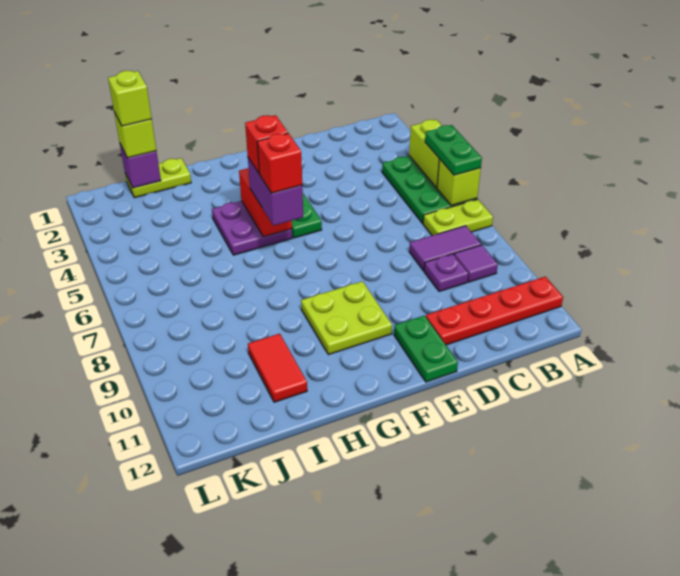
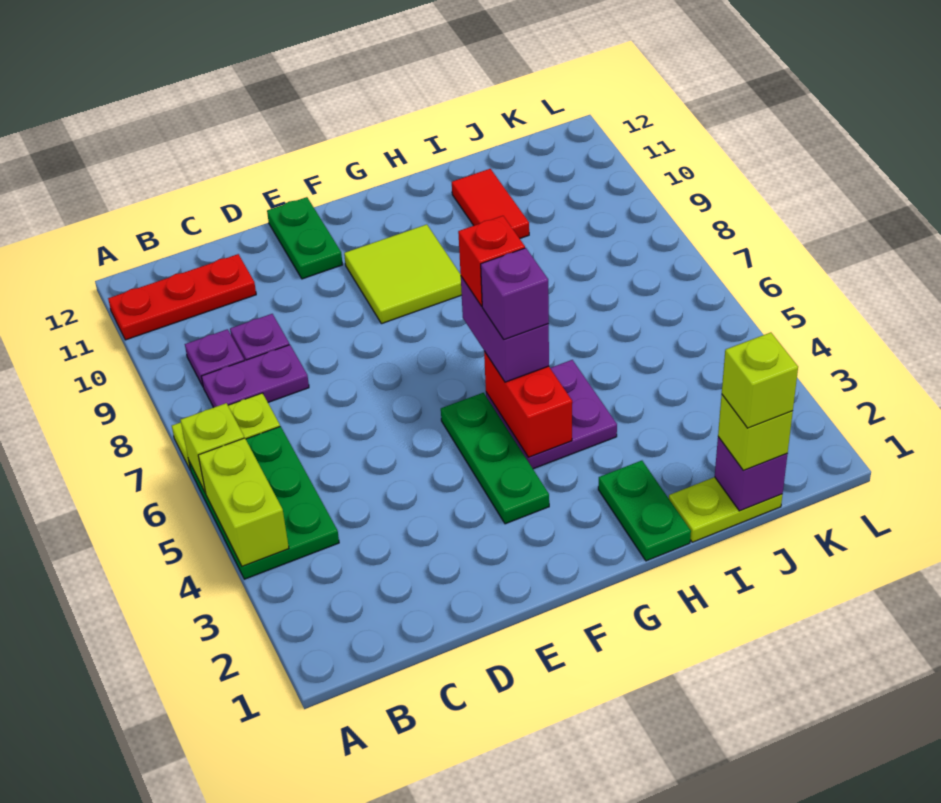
green 1x2 plate [425,125,482,175] -> green 1x2 plate moved to [598,461,691,561]
red 1x4 plate [426,277,563,345] -> red 1x3 plate [108,254,256,340]
purple 1x2 tile [409,226,481,271] -> purple 1x2 plate [201,345,309,408]
purple 1x1 tile [454,245,498,282] -> purple 1x1 plate [185,329,244,386]
lime 2x2 plate [301,281,392,355] -> lime 2x2 tile [344,224,462,324]
red 1x1 brick [245,115,288,173] -> purple 1x1 brick [481,248,549,340]

